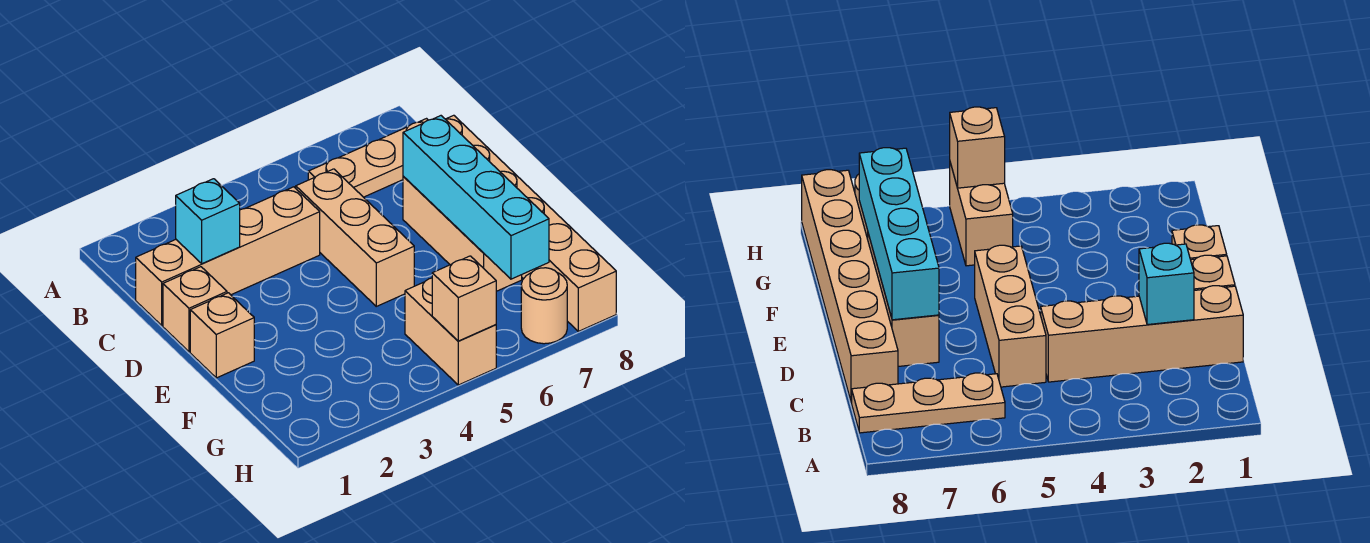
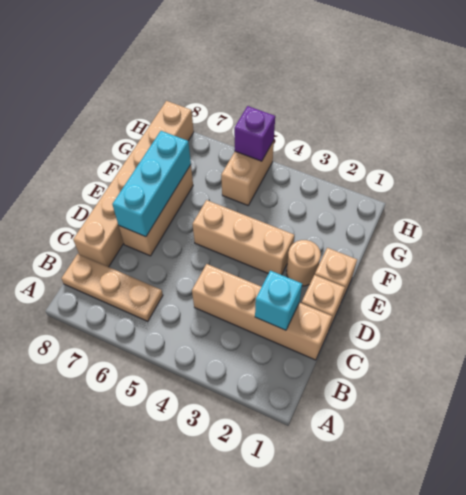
tan 1x3 brick [296,169,414,306] -> tan 1x3 brick turned to [192,200,294,275]
cyan 1x4 brick [403,116,549,279] -> cyan 1x3 brick [112,131,191,237]
tan 1x1 brick [432,256,496,341] -> purple 1x1 brick [234,106,275,161]
tan 1x1 round brick [521,268,567,344] -> tan 1x1 round brick moved to [286,240,321,286]

